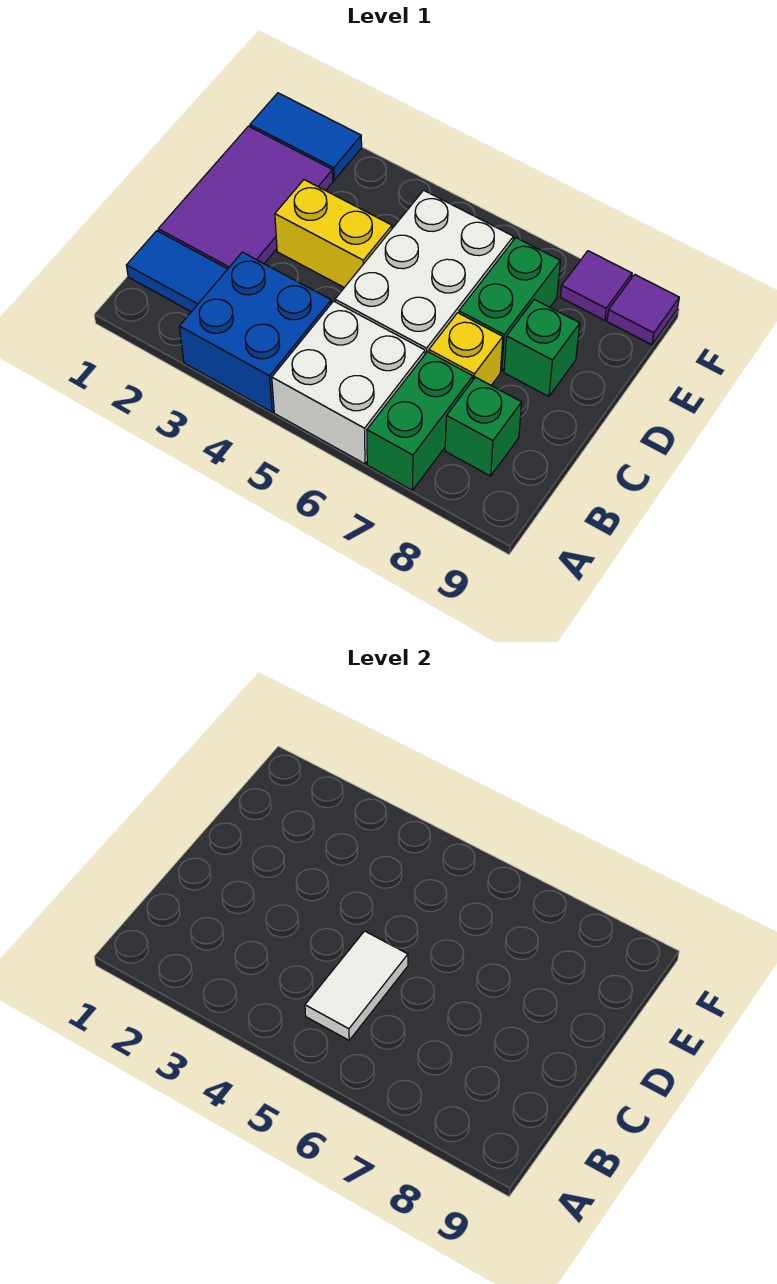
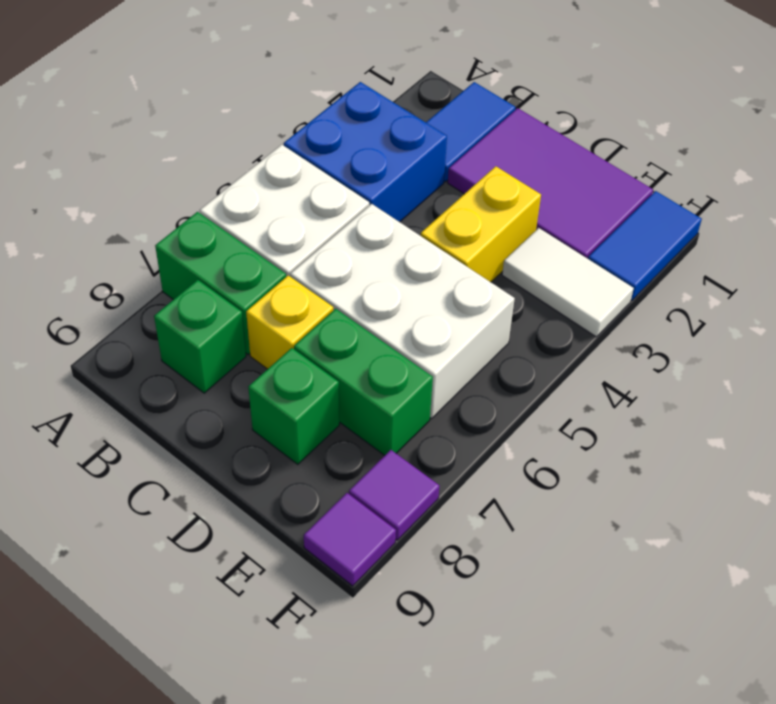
white 1x2 tile [305,931,408,1040] -> white 1x2 tile moved to [502,228,634,337]

